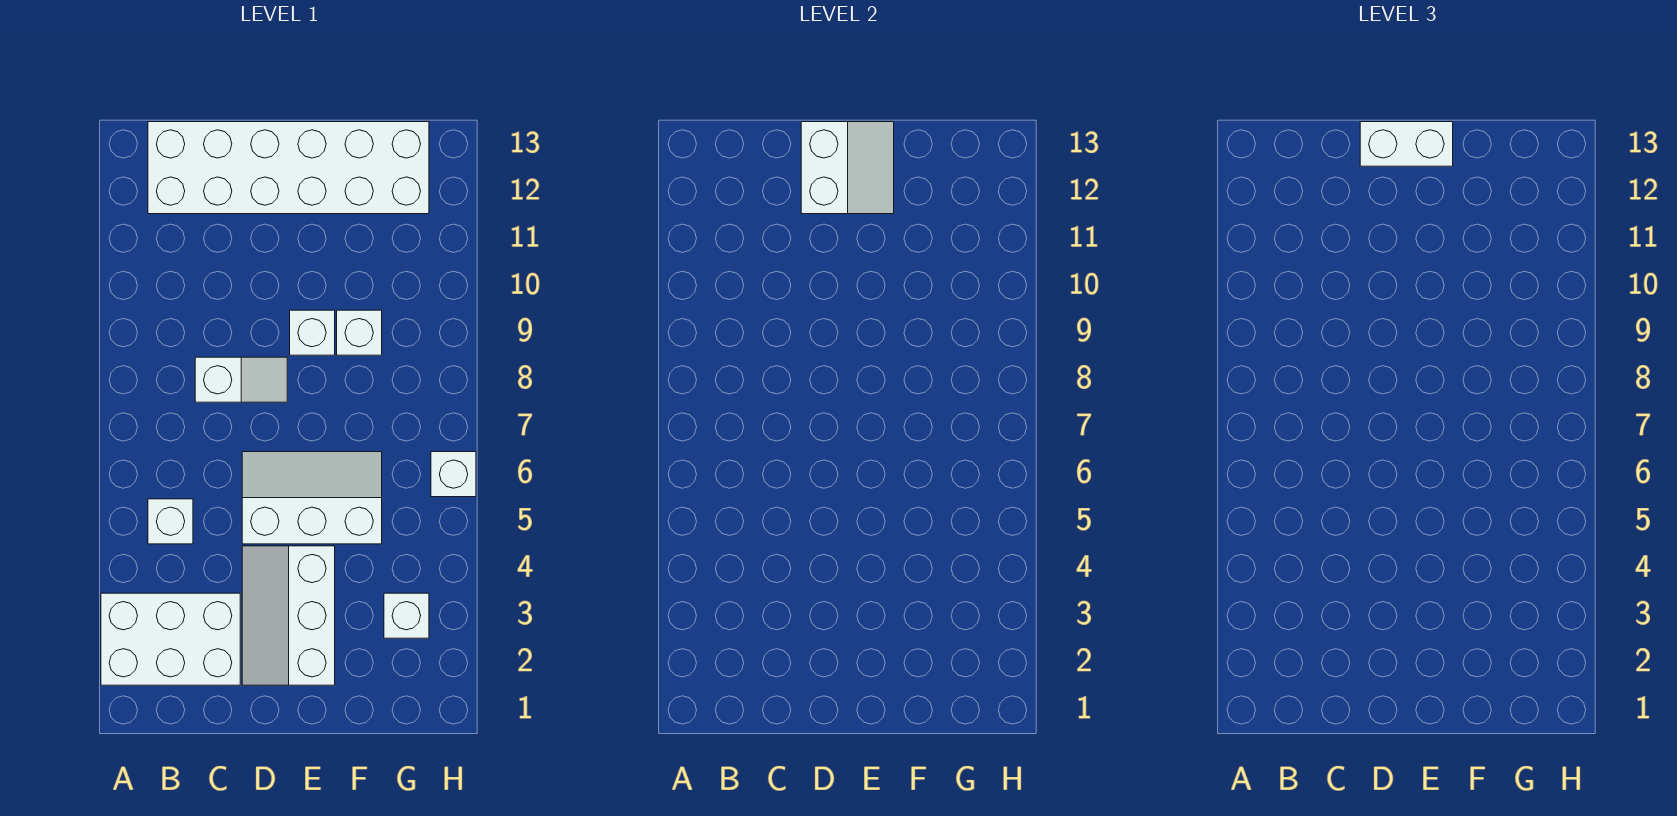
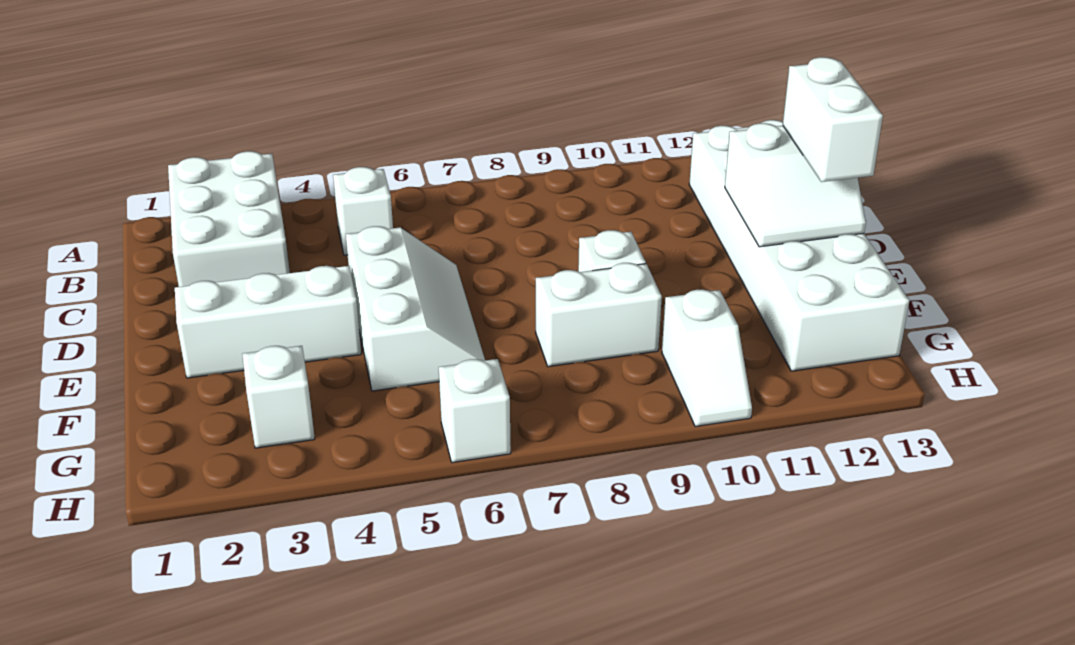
white 1x2 slope [195,357,287,402] -> white 1x2 slope moved to [662,289,752,427]
white 1x1 brick [337,310,382,355] -> white 1x2 brick [536,263,662,367]

